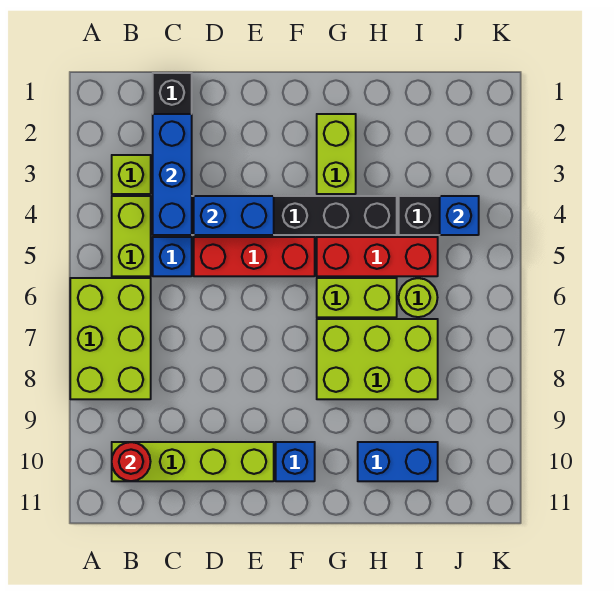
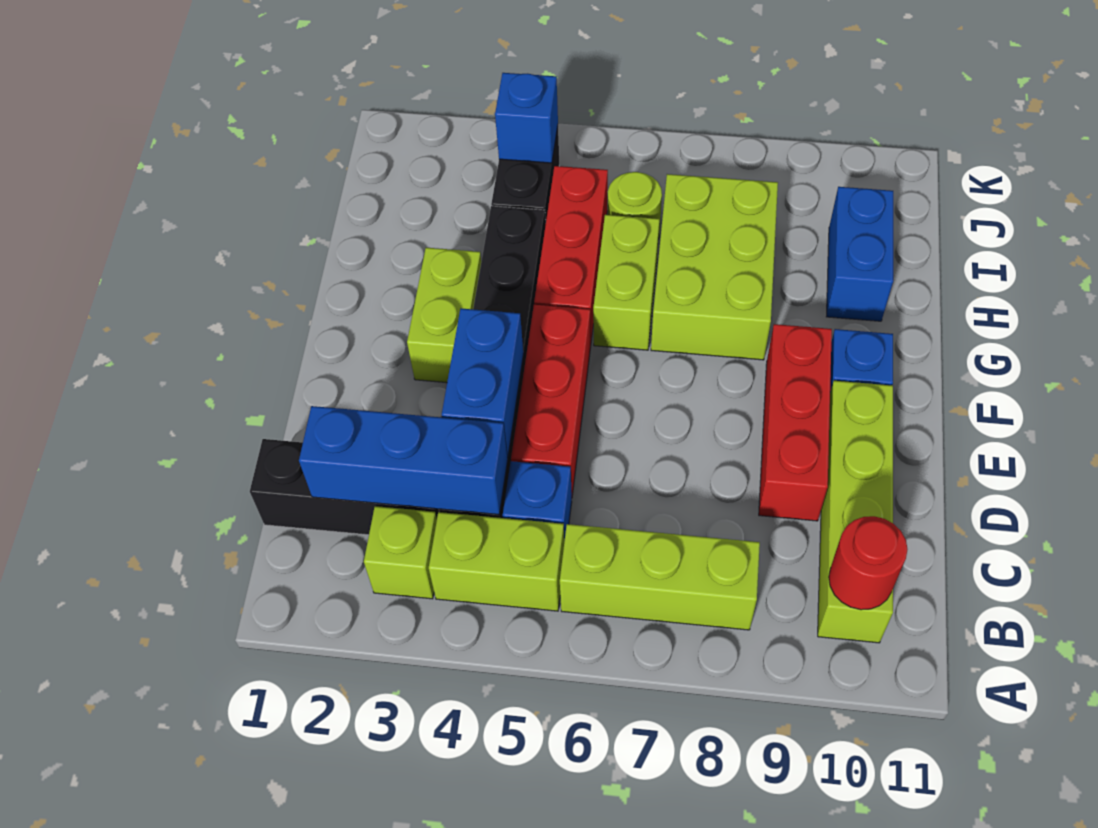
lime 2x3 brick [70,278,151,399] -> lime 1x3 brick [560,524,760,630]
none -> red 1x3 brick [759,324,832,521]
lime 1x2 brick [317,114,356,194] -> lime 1x2 brick turned to [407,248,481,383]

